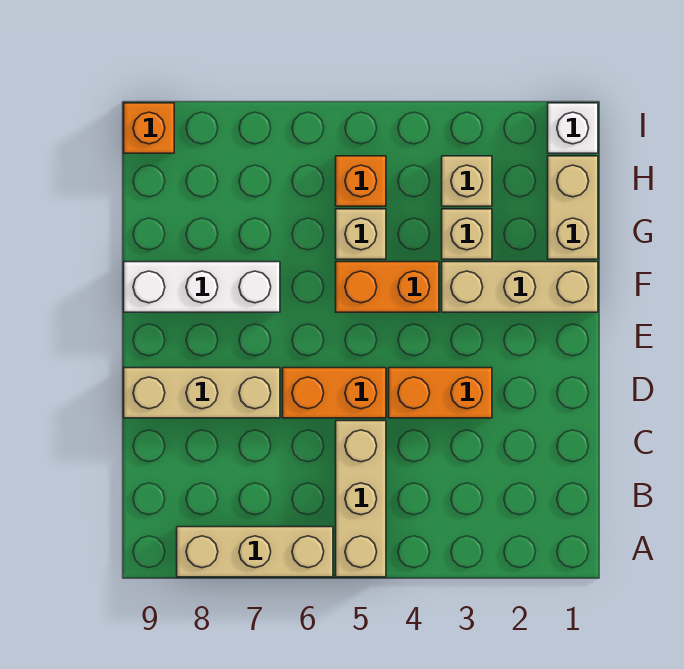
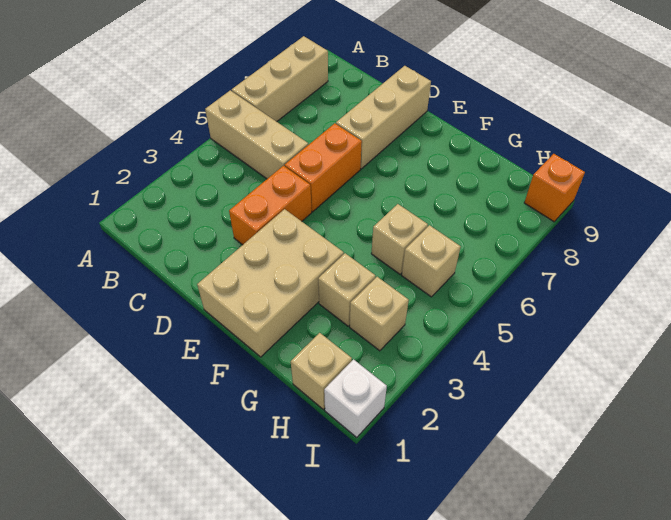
tan 1x3 brick [442,262,598,312] -> tan 2x3 brick [197,209,344,357]
orange 1x2 brick [336,262,439,312] -> none
white 1x3 brick [124,262,280,312] -> none
tan 1x2 brick [548,156,598,259] -> tan 1x1 brick [291,333,352,409]
orange 1x1 brick [336,156,386,206] -> tan 1x1 brick [402,225,461,297]

